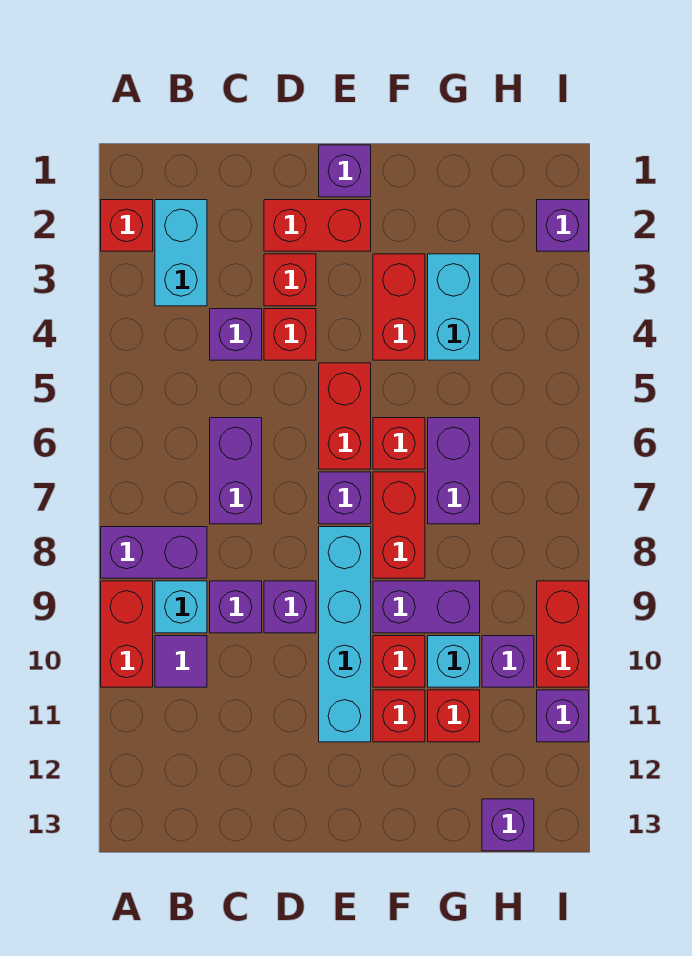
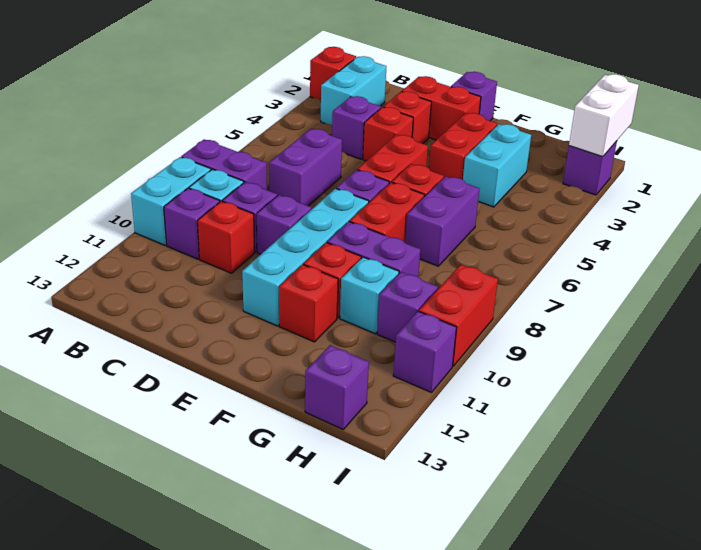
red 1x2 brick [101,581,153,687] -> cyan 1x2 brick [131,157,211,245]
purple 1x1 tile [155,636,207,687] -> purple 1x1 brick [164,188,220,259]
red 1x1 brick [428,690,480,742] -> red 1x1 brick moved to [198,201,254,273]
none -> white 1x2 brick [569,74,639,157]

